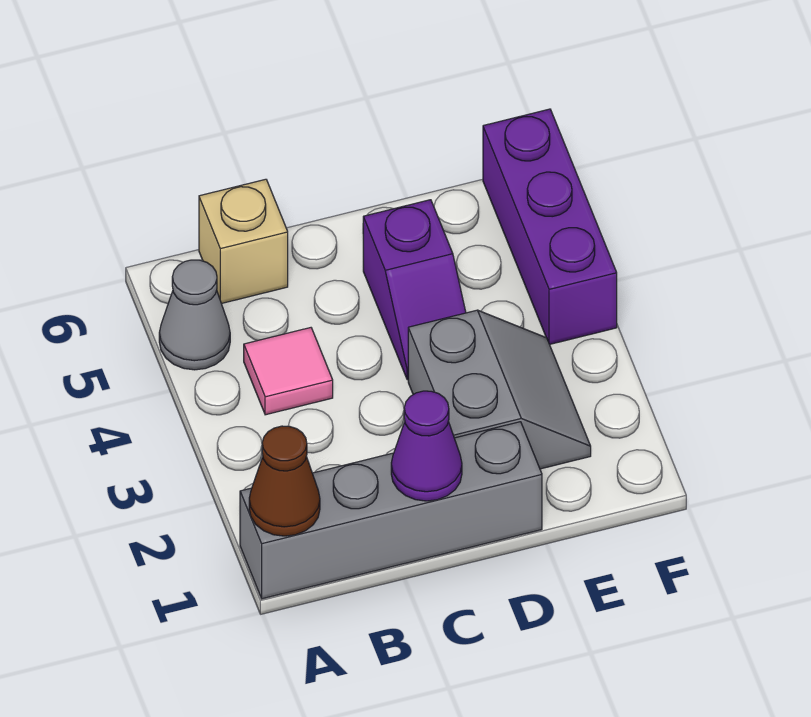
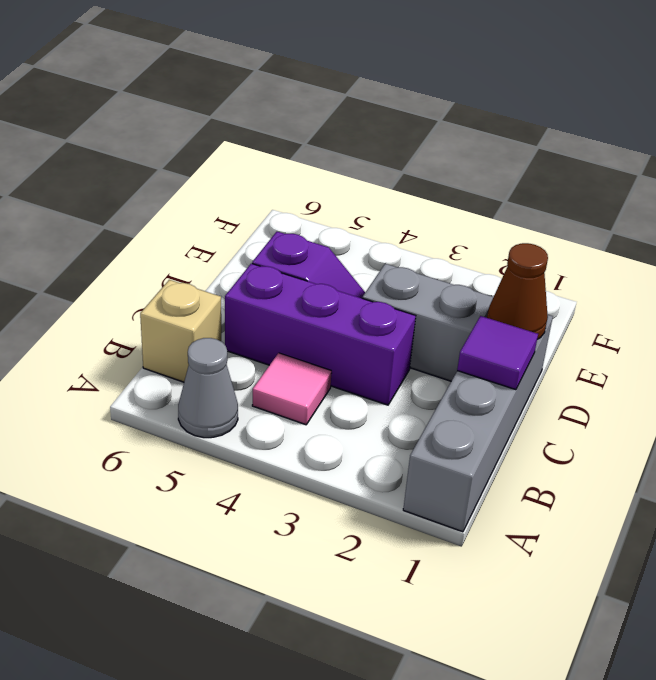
brown 1x1 cone [249,426,320,536] -> brown 1x1 cone moved to [487,243,548,339]
purple 1x1 cone [391,391,462,501] -> purple 1x1 tile [457,316,538,390]
purple 1x3 brick [483,109,617,344] -> purple 1x3 brick moved to [225,263,416,405]

